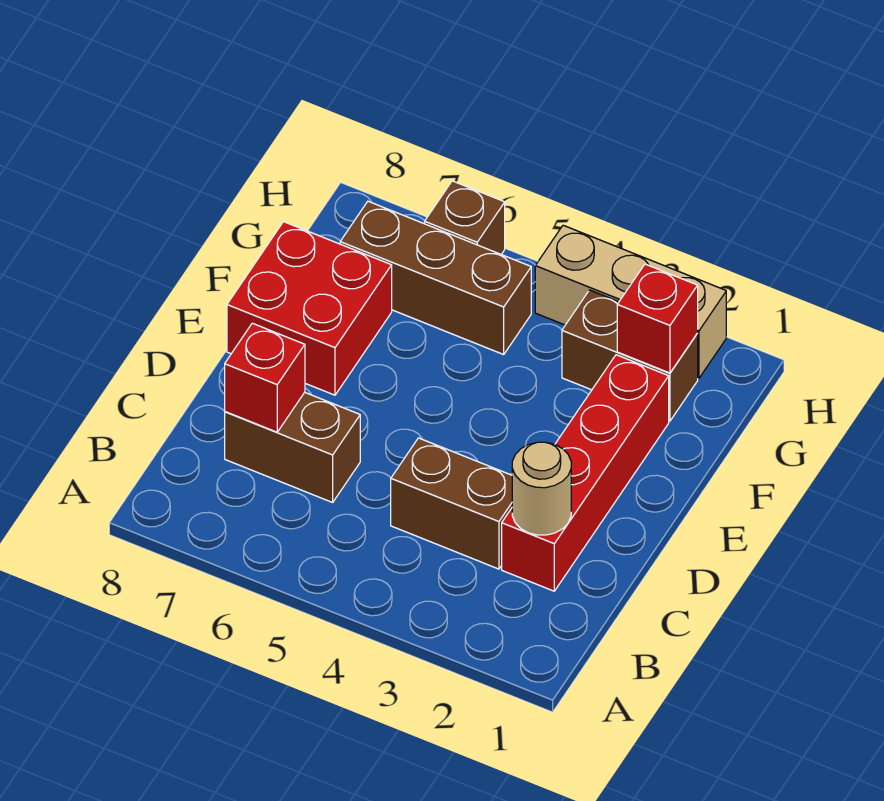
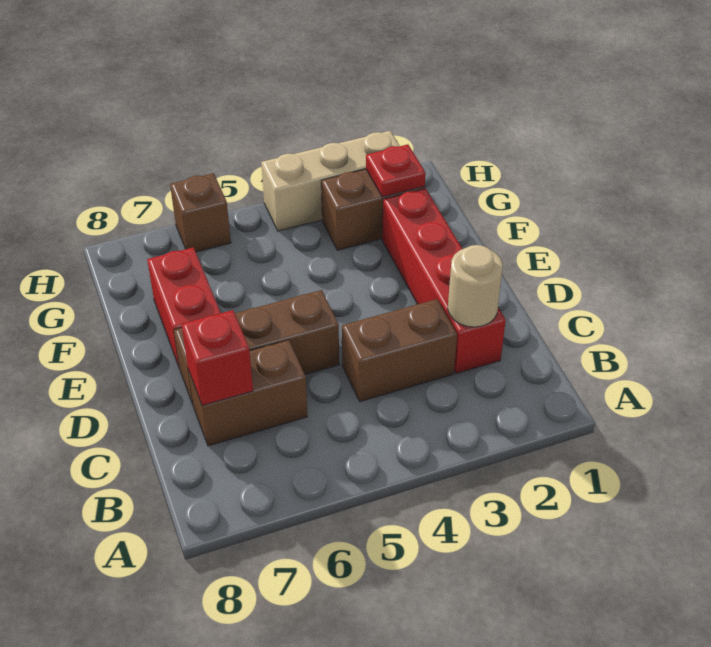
red 2x2 brick [227,222,392,395] -> red 1x2 brick [147,247,221,367]
red 1x1 brick [617,264,698,373] -> red 1x1 plate [366,144,425,197]
brown 1x3 brick [340,201,531,354] -> brown 1x3 brick moved to [174,290,339,405]

